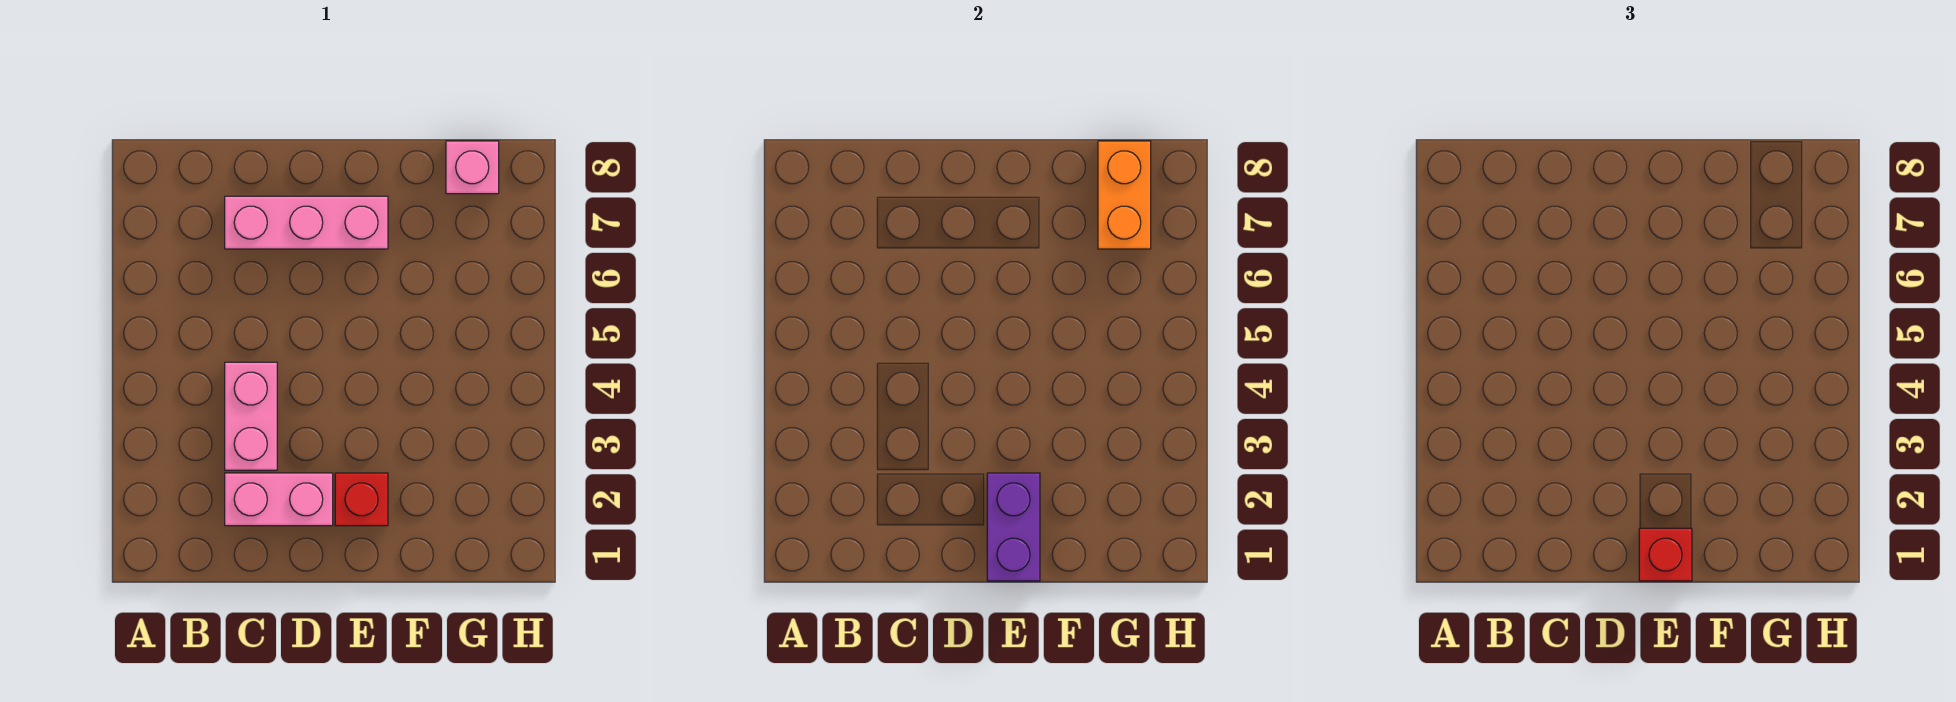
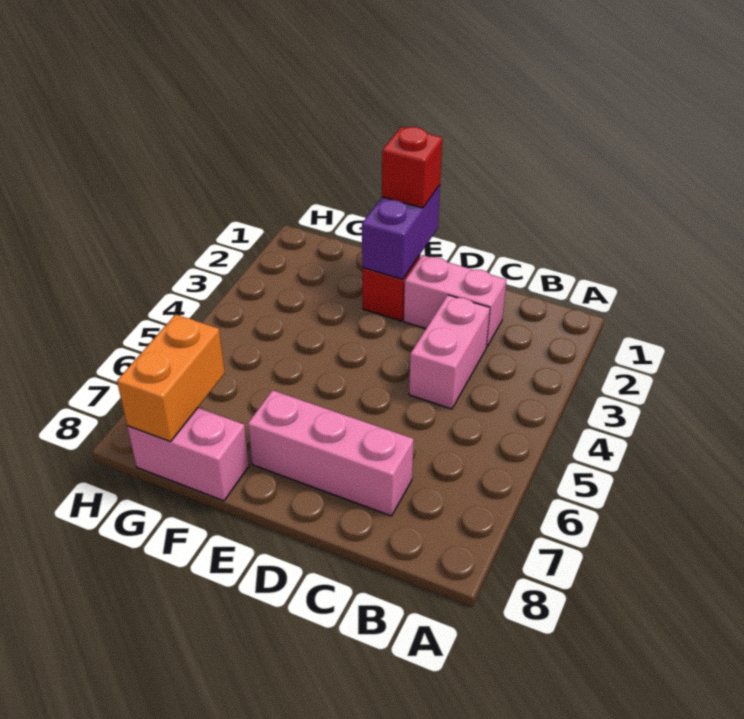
pink 1x1 brick [446,141,499,194] -> pink 1x2 brick [127,408,249,501]

